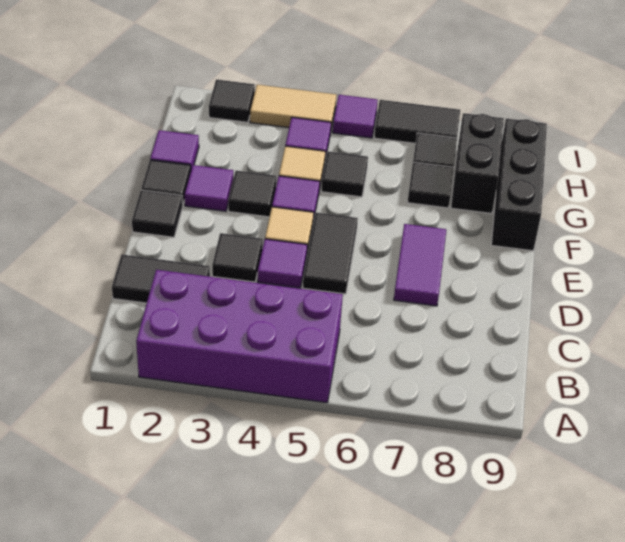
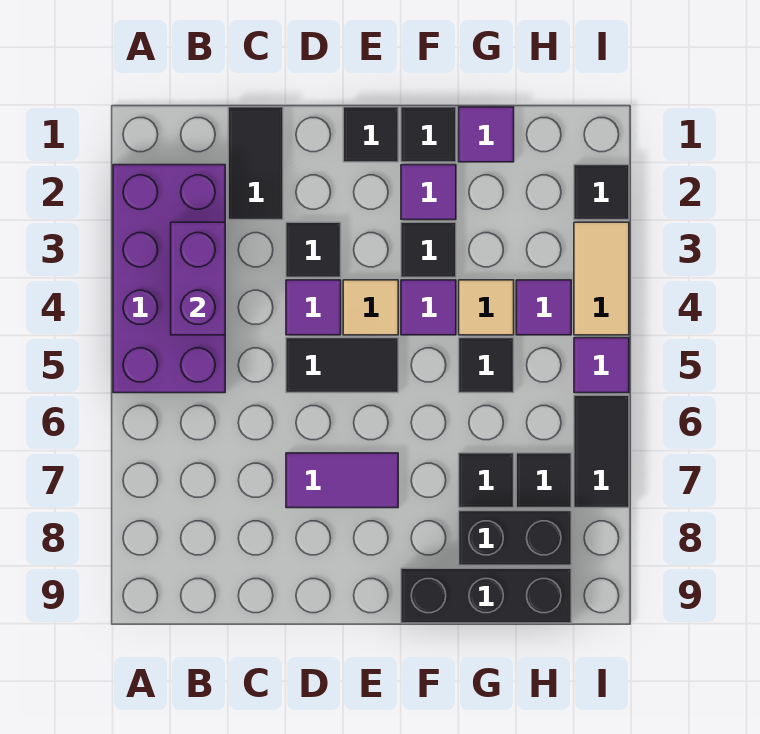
none -> purple 1x2 brick [171,222,225,335]

